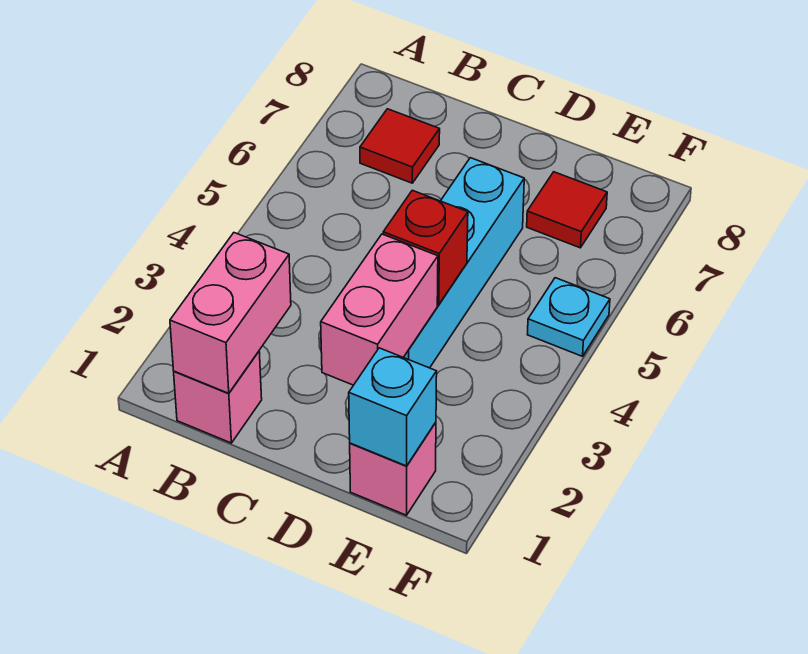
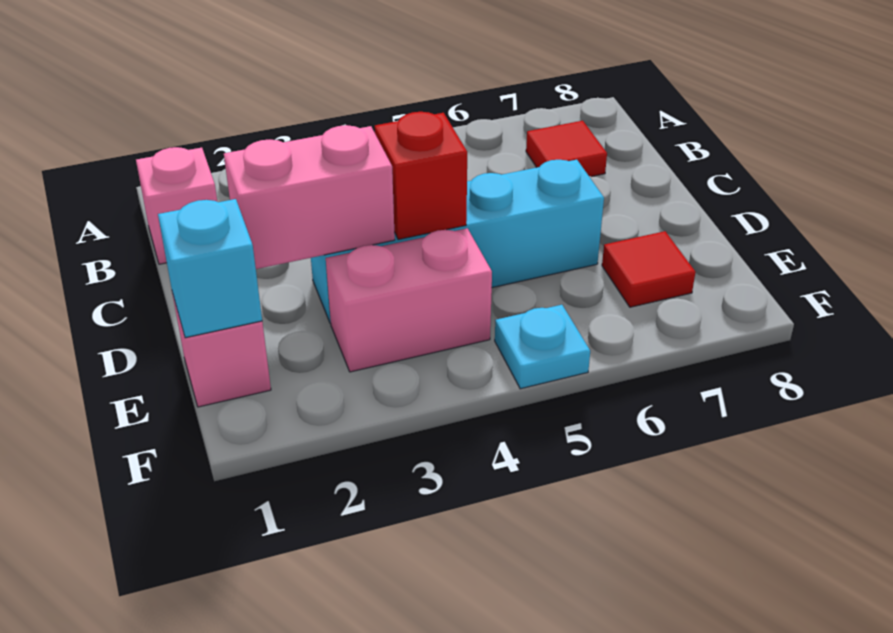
pink 1x2 brick [170,233,291,393] -> pink 1x2 brick moved to [326,228,492,372]

